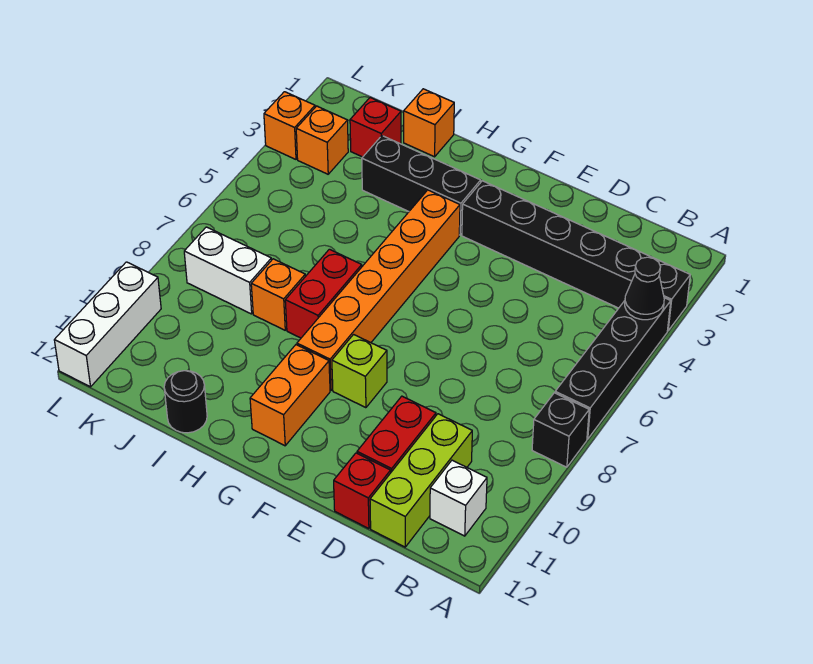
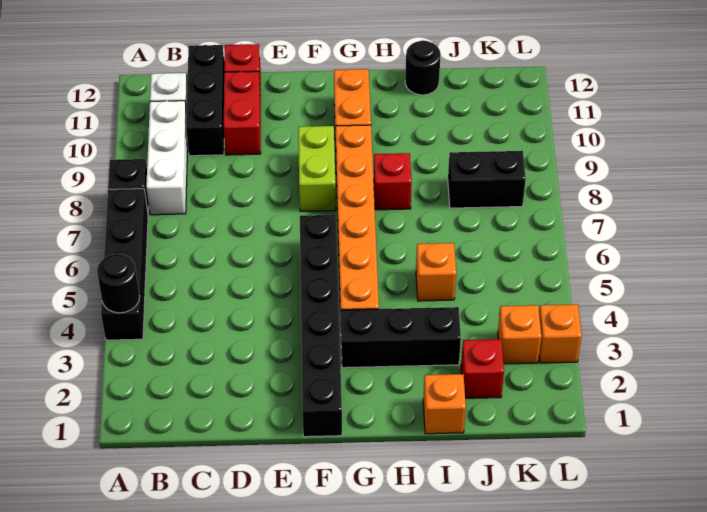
black 1x6 brick [462,181,690,331] -> black 1x6 brick turned to [300,215,342,437]
black 1x1 cone [625,257,664,320] -> black 1x1 round brick [97,254,140,313]
lime 1x3 brick [370,414,472,547] -> black 1x3 brick [186,45,224,156]
lime 1x1 brick [332,335,387,408] -> lime 1x2 brick [298,126,336,211]
red 1x2 brick [285,249,362,338] -> red 1x1 brick [374,153,412,210]
orange 1x1 brick [251,259,305,330] -> orange 1x1 brick moved to [416,243,456,301]
white 1x2 brick [184,227,271,314] -> black 1x2 brick [448,151,526,208]
white 1x3 brick [54,262,161,387] -> white 1x3 brick moved to [146,101,188,215]

